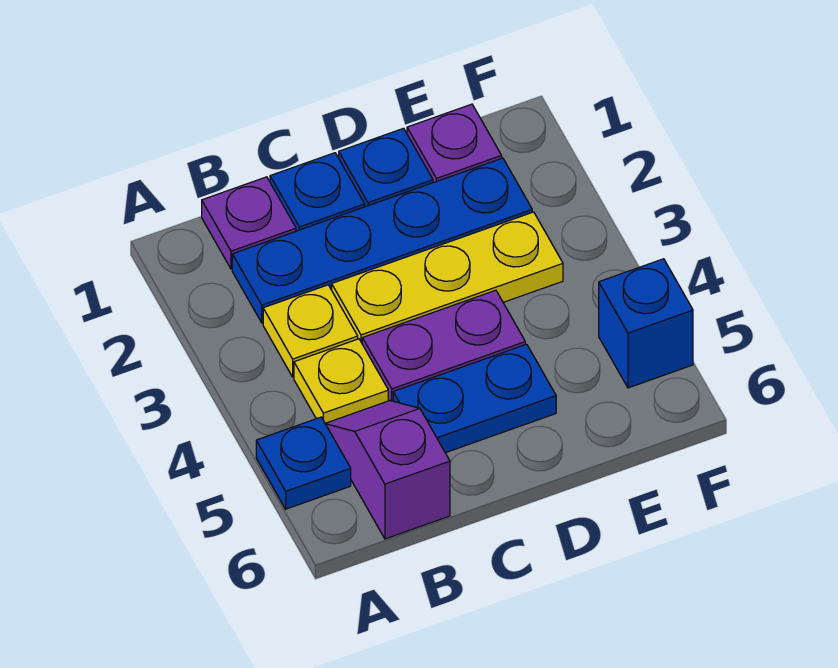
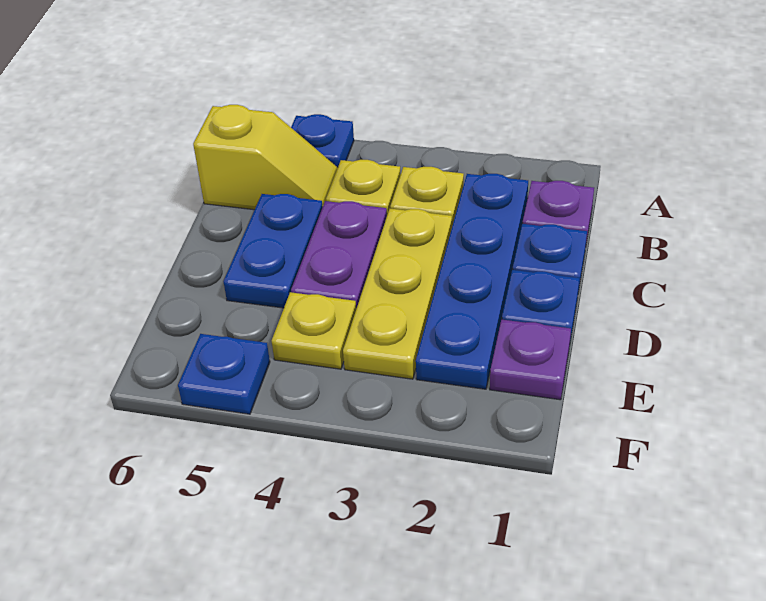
purple 1x2 slope [325,401,450,539] -> yellow 1x2 slope [193,105,338,210]
none -> yellow 1x1 plate [272,292,356,369]
blue 1x1 brick [599,259,693,388] -> blue 1x1 plate [178,334,270,414]

